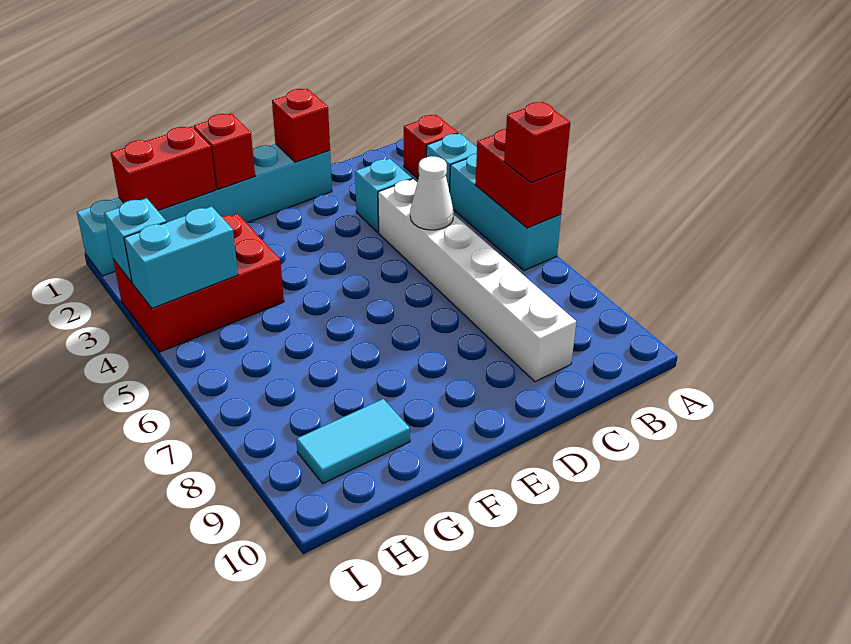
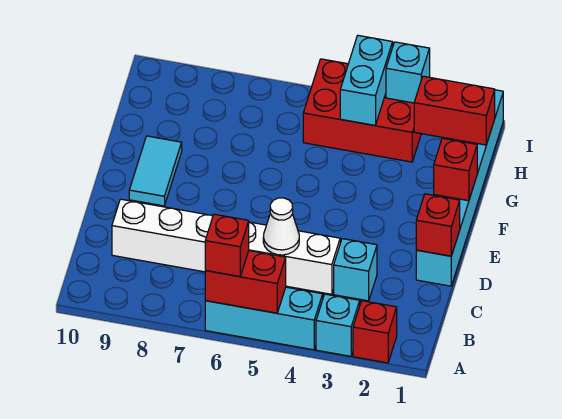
red 1x2 brick [111,126,216,211] -> red 1x2 brick turned to [414,76,495,145]
red 2x3 brick [113,214,284,352] -> red 2x3 brick turned to [303,59,421,162]
cyan 1x2 tile [296,399,410,484] -> cyan 1x2 tile moved to [129,136,182,206]

